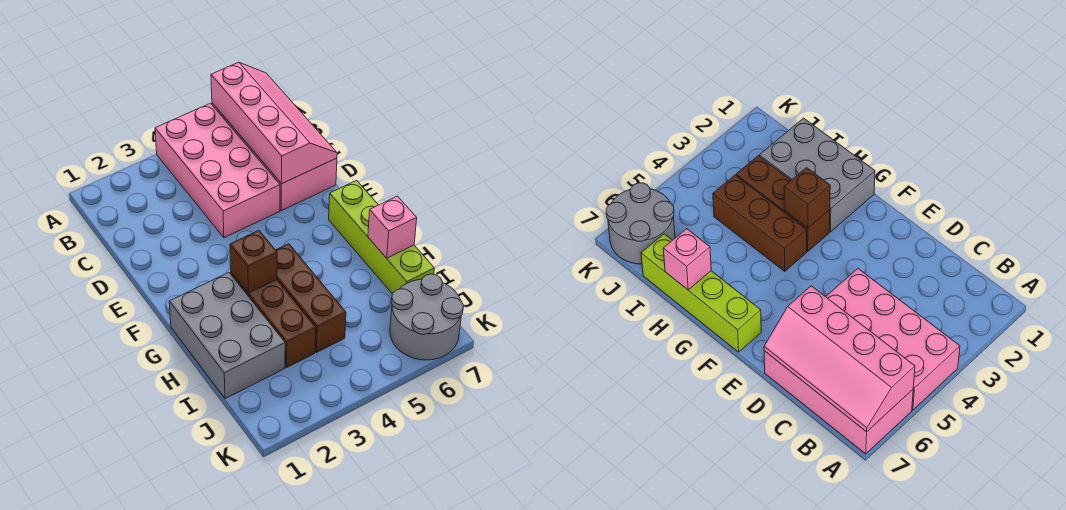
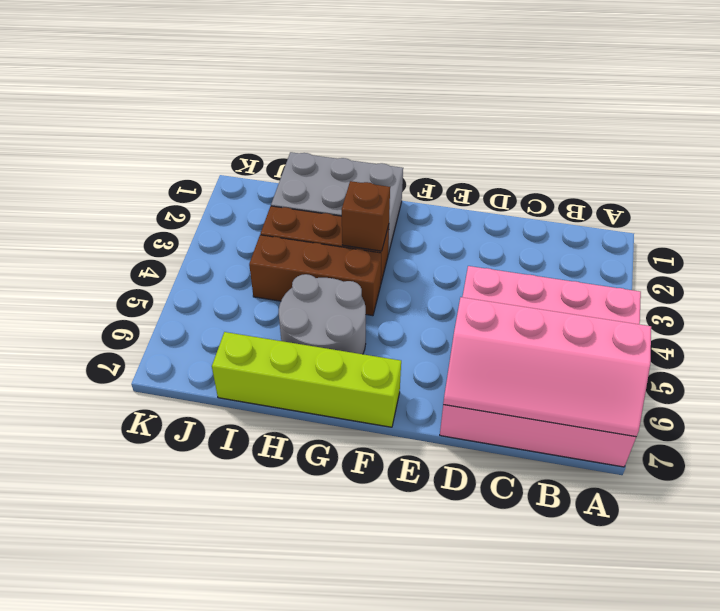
pink 1x1 brick [368,196,417,258] -> none
grey 2x2 round brick [390,274,464,360] -> grey 2x2 round brick moved to [279,274,366,354]

